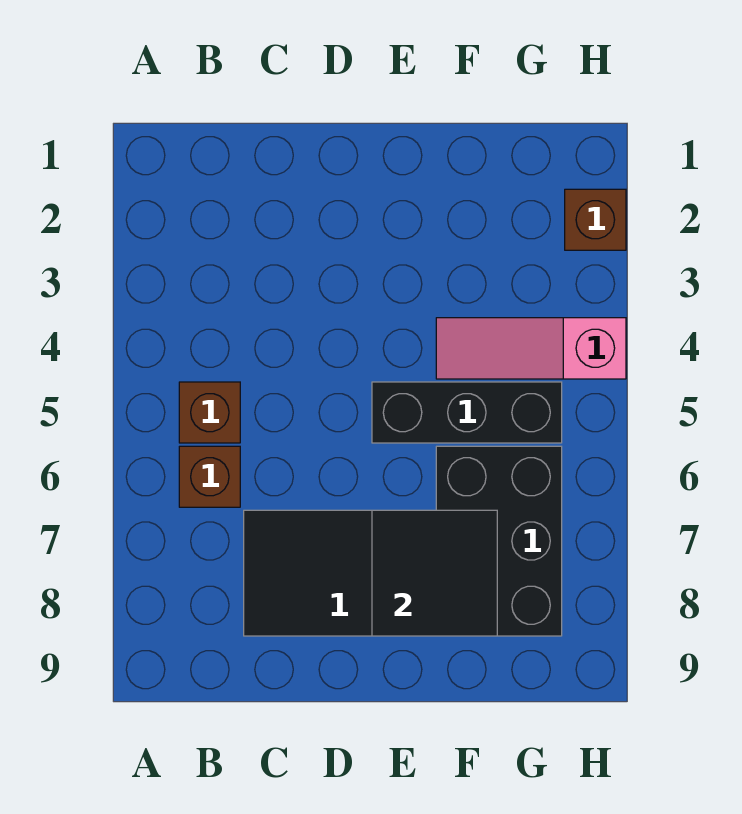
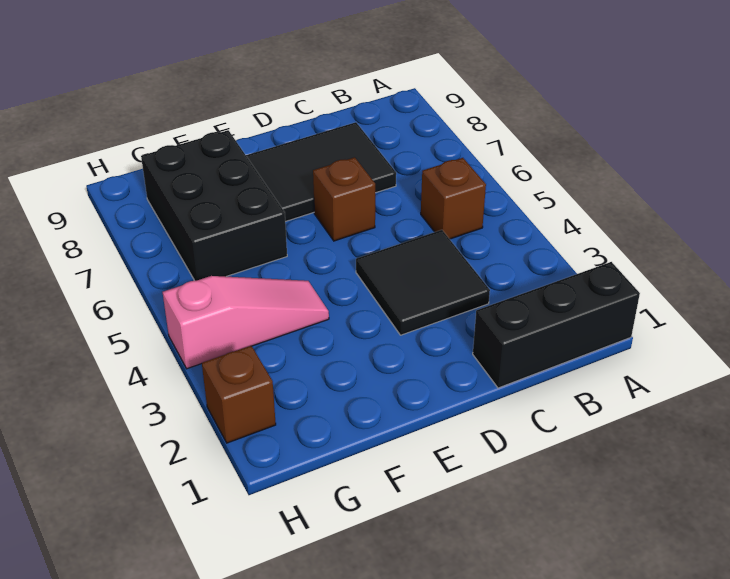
brown 1x1 brick [179,446,240,507] -> brown 1x1 brick moved to [313,157,375,241]
black 1x3 brick [372,382,562,443] -> black 1x3 brick moved to [473,262,640,388]
black 2x2 tile [372,510,497,636] -> black 2x2 tile moved to [356,230,490,335]

